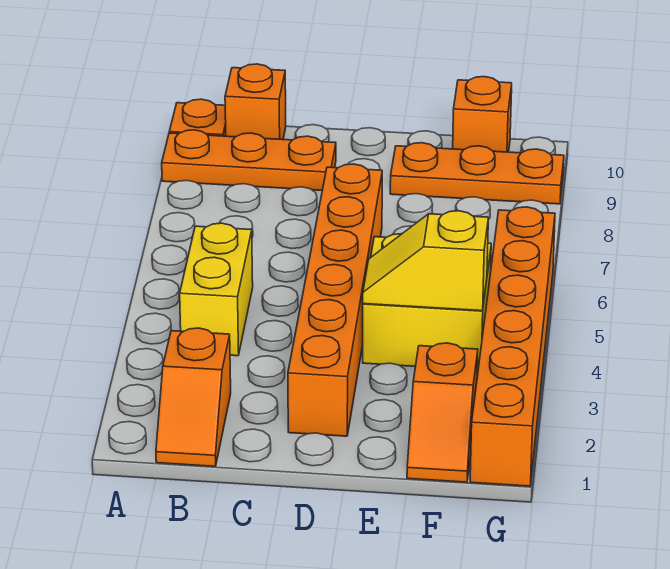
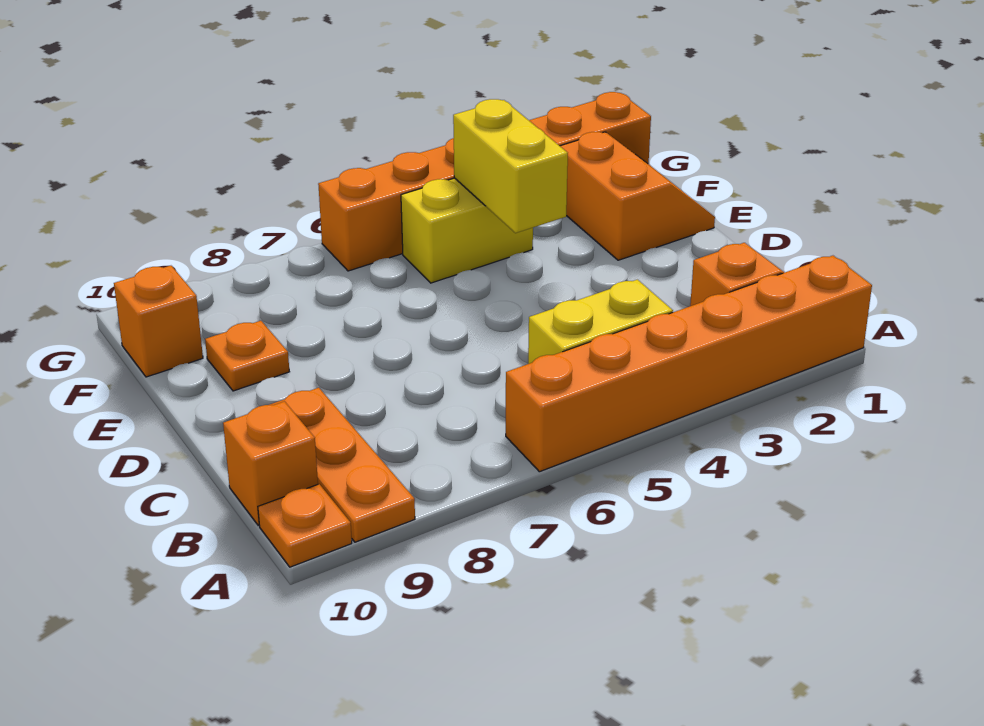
orange 1x6 brick [288,164,382,436] -> orange 1x6 brick moved to [506,256,872,472]
yellow 2x2 brick [363,234,491,370] -> yellow 1x2 brick [401,178,533,283]
yellow 1x2 slope [363,211,488,311] -> yellow 1x2 brick [453,99,568,233]
orange 1x3 plate [390,143,564,204] -> orange 1x1 plate [205,321,289,391]
orange 1x2 slope [407,343,478,482] -> orange 2x2 slope [560,132,715,260]

